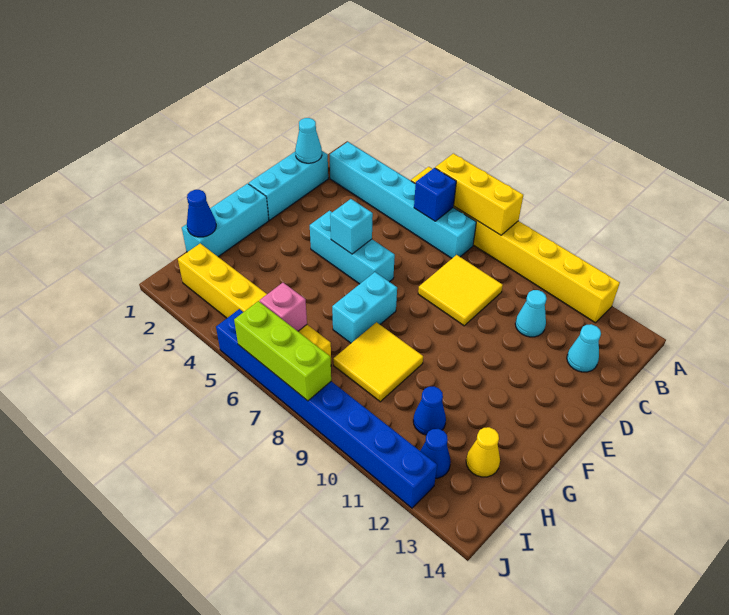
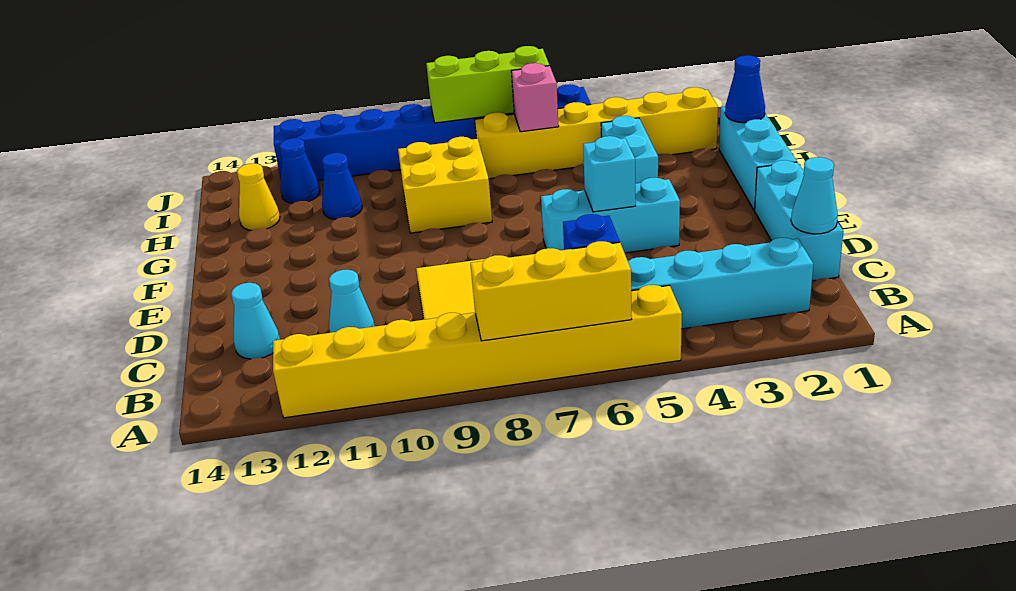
cyan 1x2 brick [332,272,397,343] -> cyan 1x2 brick moved to [601,116,658,184]
yellow 2x2 tile [333,322,423,402] -> yellow 2x2 brick [398,137,492,233]

